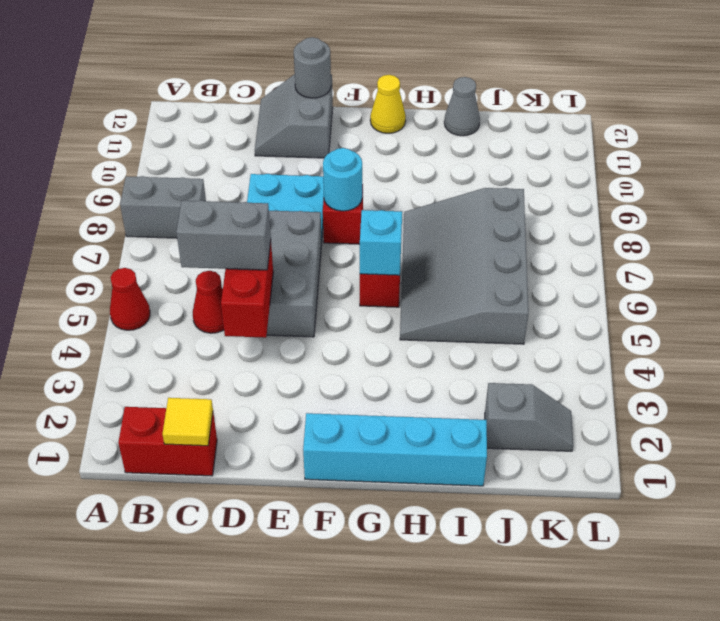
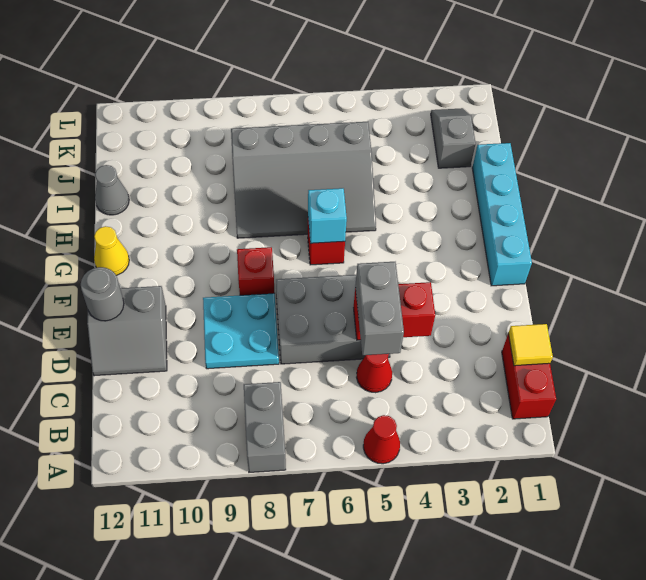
cyan 1x1 round brick [323,148,362,211] -> none

